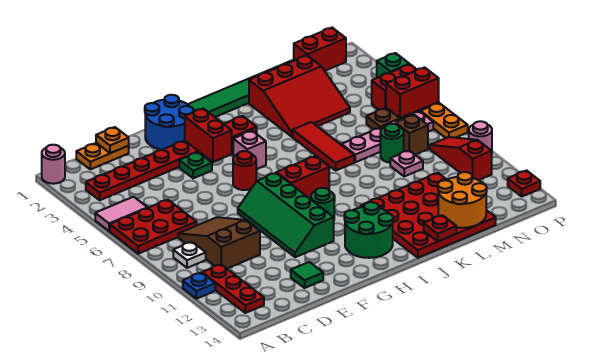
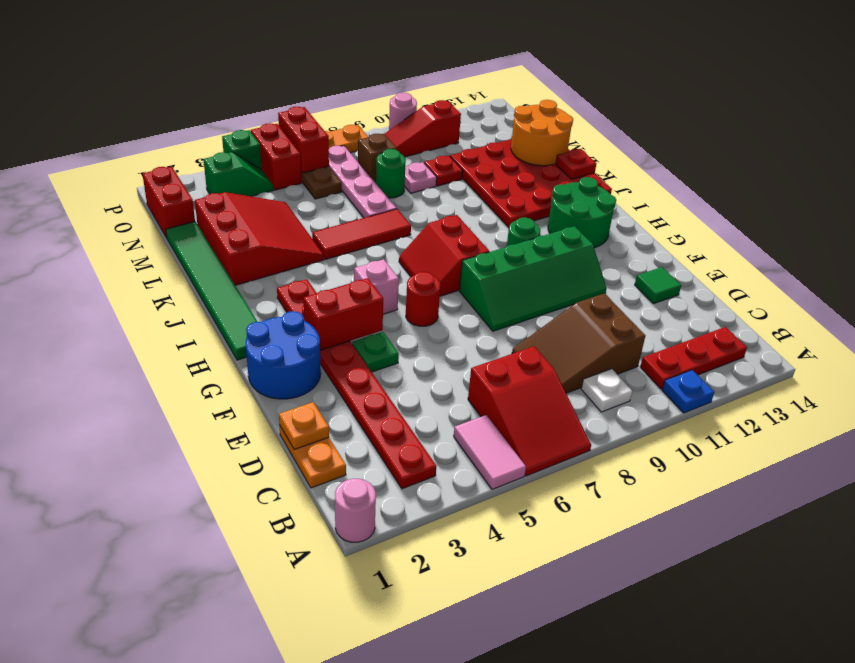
red 2x3 plate [110,200,196,254] -> red 2x3 slope [468,346,591,476]
none -> green 1x2 slope [204,152,273,196]
red 1x1 plate [508,171,540,196] -> red 1x1 plate moved to [424,156,463,186]

